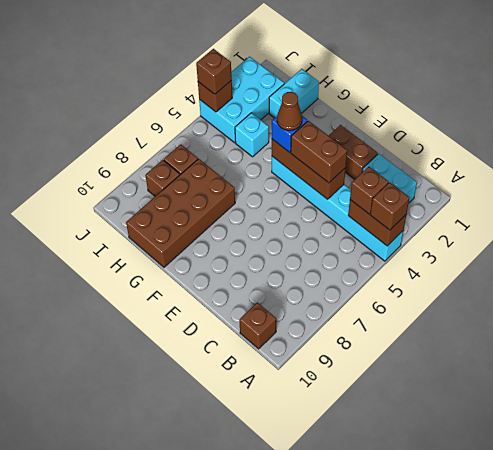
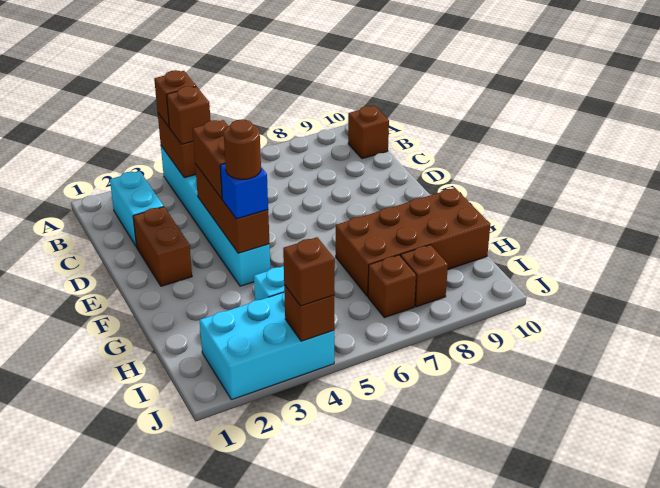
brown 1x1 cone [277,92,302,131] -> brown 1x1 round brick [224,119,261,179]
cyan 1x2 brick [269,69,319,118] -> none

